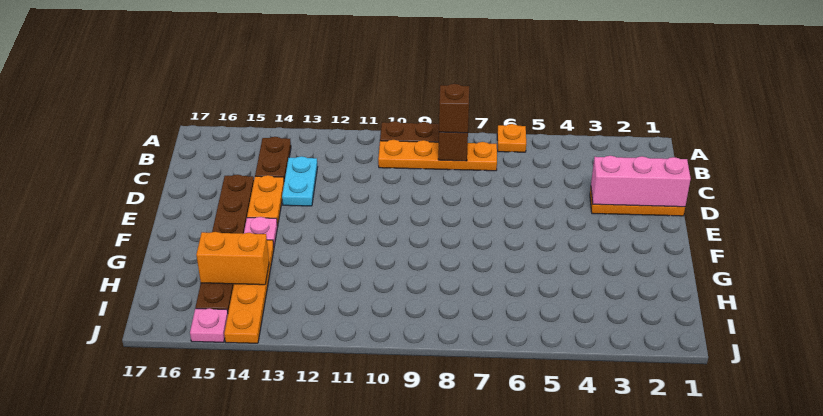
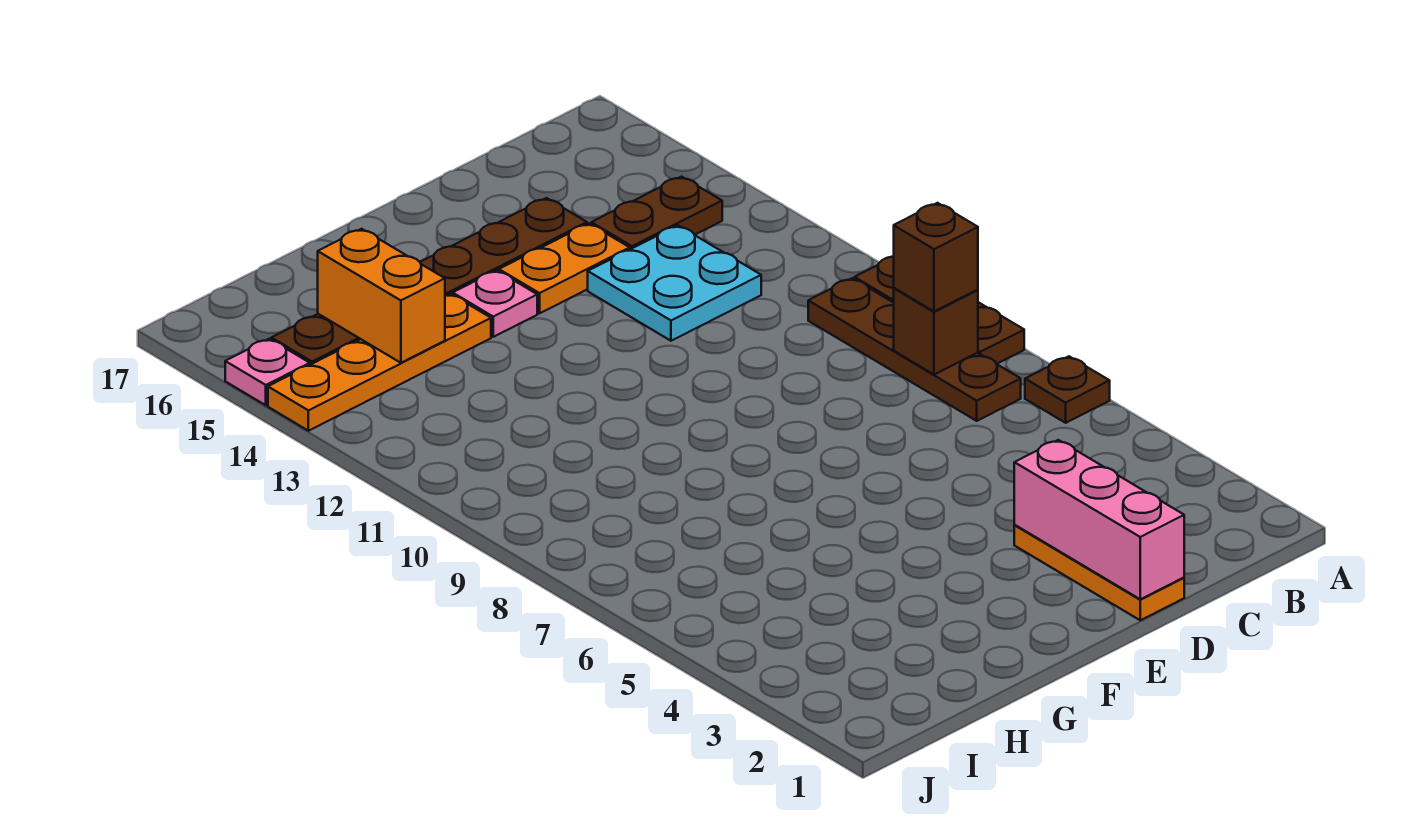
orange 1x1 plate [497,124,526,152] -> brown 1x1 plate [1025,356,1110,423]
orange 1x4 plate [378,140,497,171] -> brown 1x4 plate [808,278,1021,421]
cyan 1x2 plate [282,156,317,206] -> cyan 2x2 plate [588,225,761,341]

